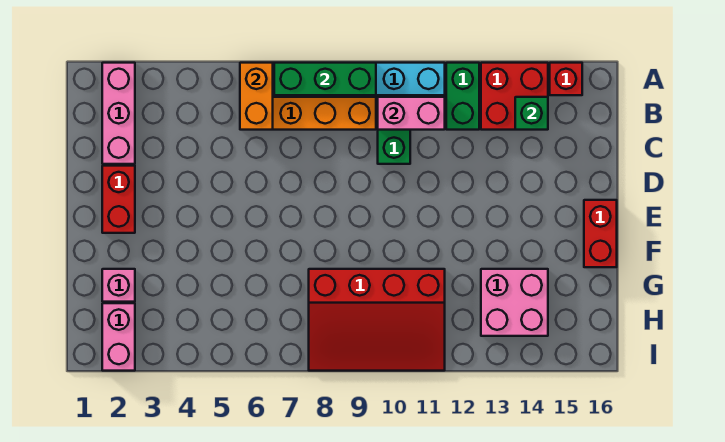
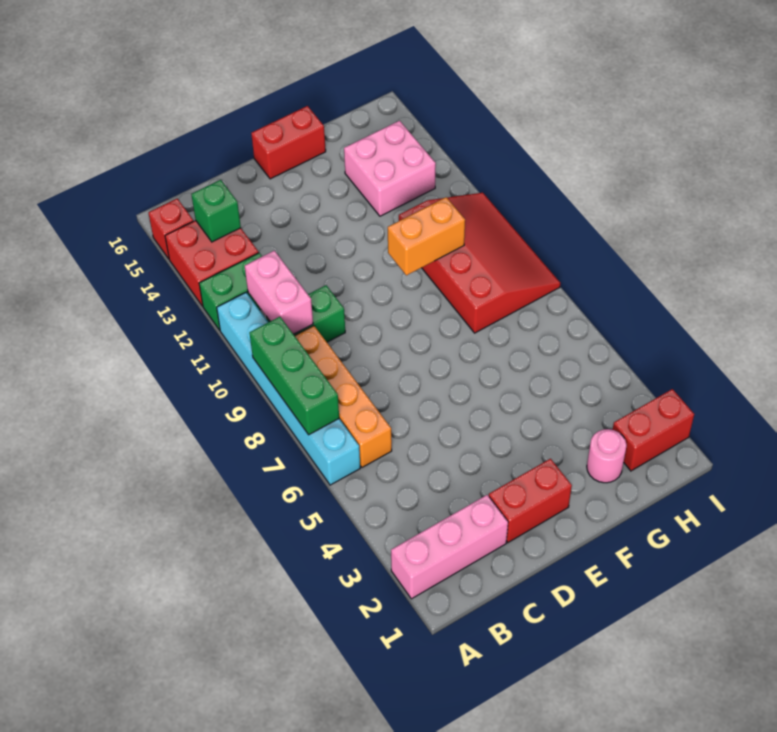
orange 1x2 brick [240,63,273,130] -> orange 1x2 brick moved to [388,197,465,275]
pink 1x1 brick [102,269,135,302] -> pink 1x1 round brick [587,429,627,483]
pink 1x2 brick [102,303,135,371] -> red 1x2 brick [613,389,694,471]

